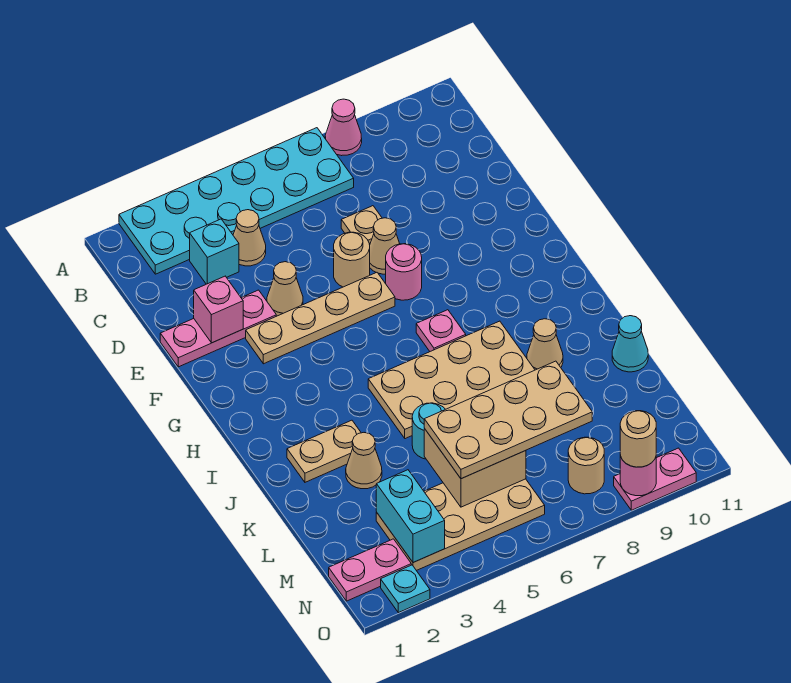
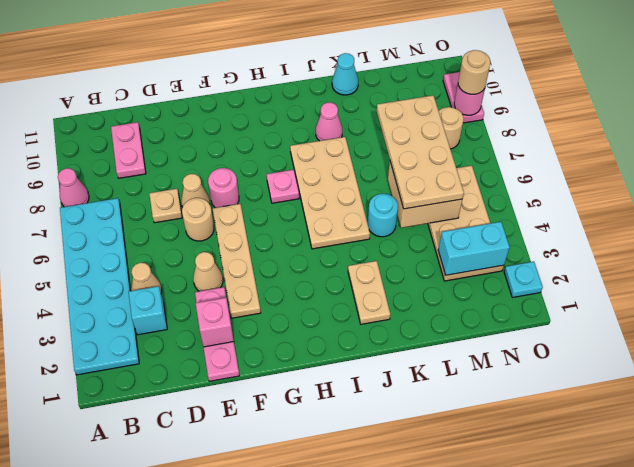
tan 1x1 cone [527,319,563,370] -> pink 1x1 cone [316,102,342,141]
tan 1x1 cone [346,433,382,489] -> none
pink 1x2 plate [329,539,411,601] -> pink 1x2 plate moved to [111,122,146,178]

